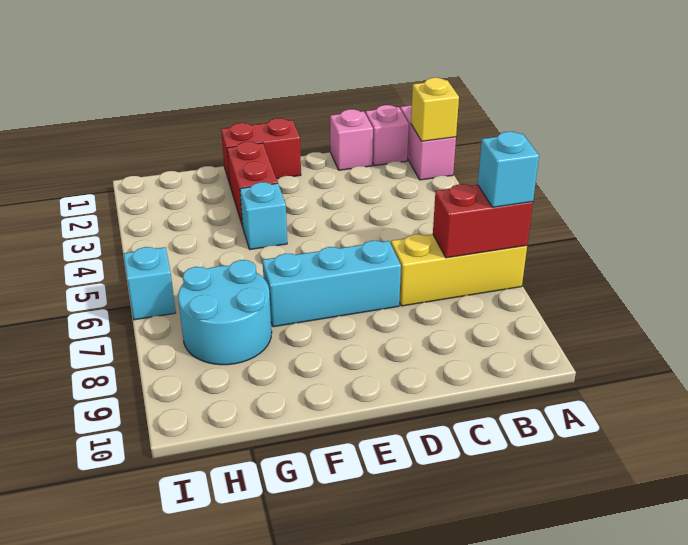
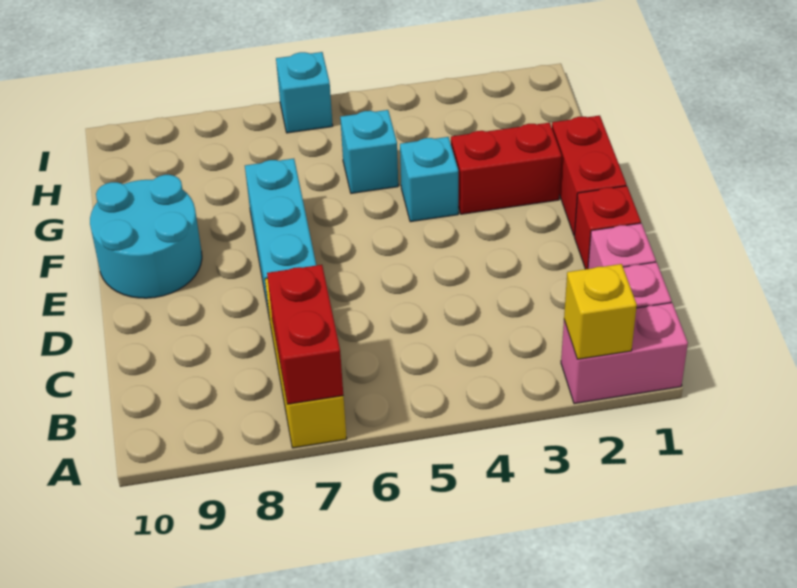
cyan 1x1 brick [478,132,539,207] -> cyan 1x1 brick moved to [340,110,398,193]
none -> red 1x1 brick [574,186,641,269]
cyan 2x2 round brick [178,260,272,365] -> cyan 2x2 round brick moved to [90,175,202,298]

